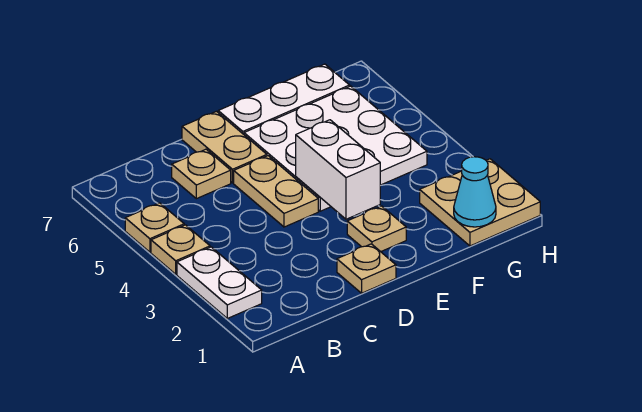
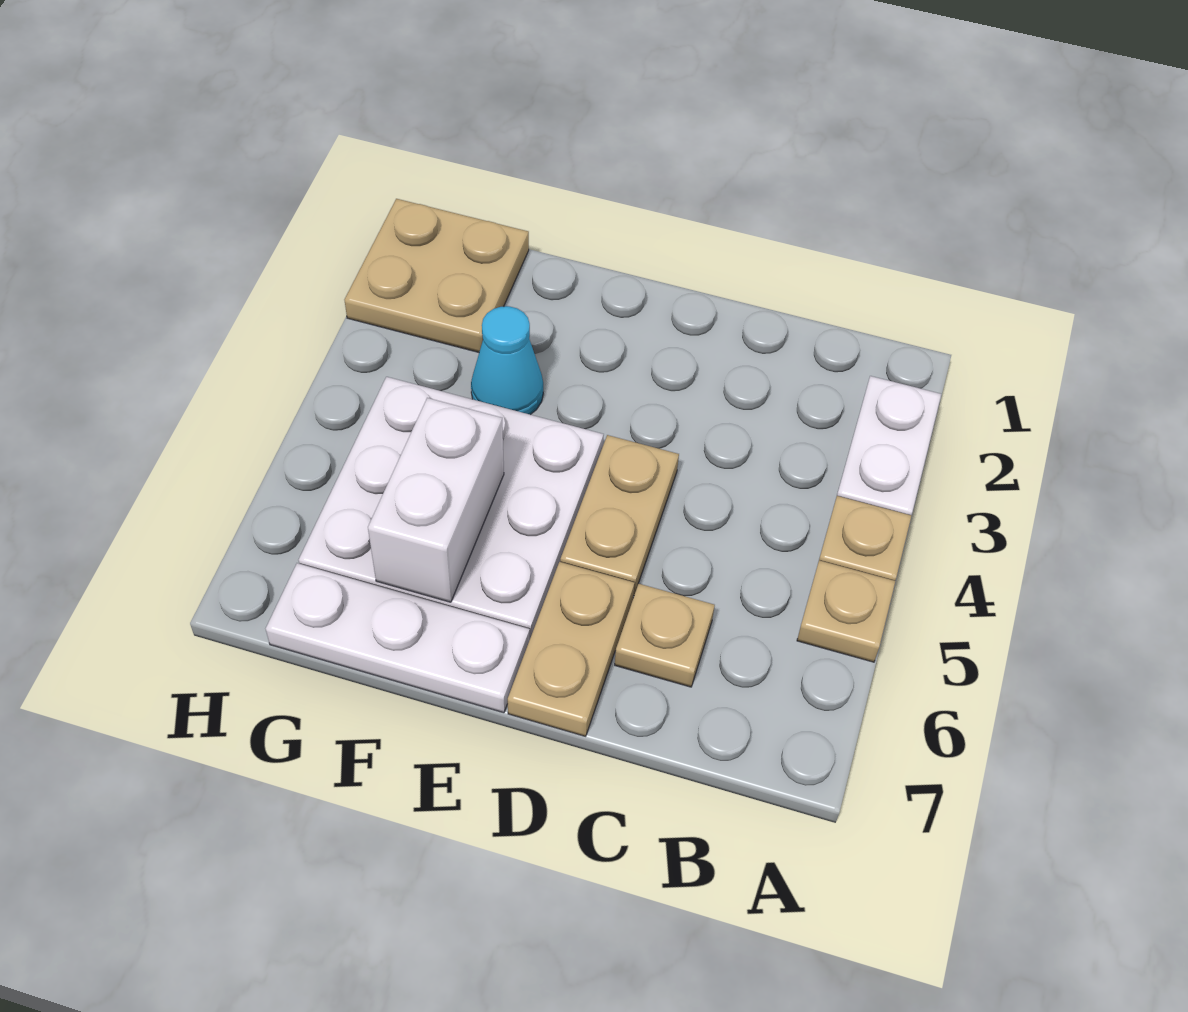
tan 1x1 plate [337,244,396,293] -> none
tan 1x1 plate [347,206,406,252] -> none
white 1x2 brick [296,120,380,219] -> white 1x2 brick moved to [368,398,504,602]
cyan 1x1 cone [454,157,496,227] -> cyan 1x1 cone moved to [471,306,543,415]

